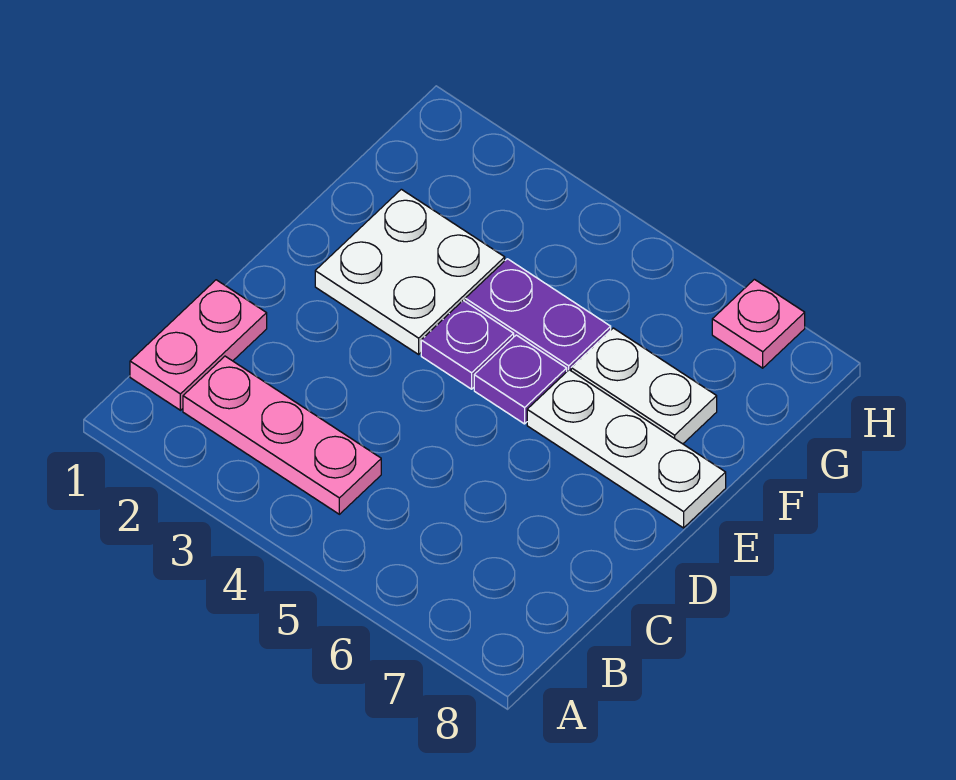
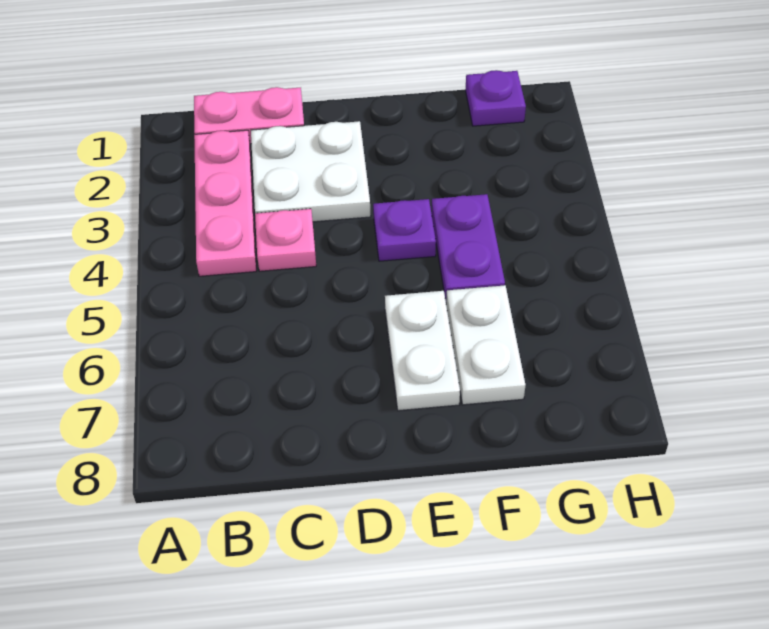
white 2x2 plate [315,189,505,354] -> white 2x2 plate moved to [251,121,371,222]
purple 1x1 plate [474,335,567,424] -> purple 1x1 plate moved to [465,70,526,126]
white 1x3 plate [527,370,726,528] -> white 1x2 plate [385,291,460,411]
pink 1x1 plate [712,279,805,368] -> pink 1x1 plate moved to [255,209,316,271]

